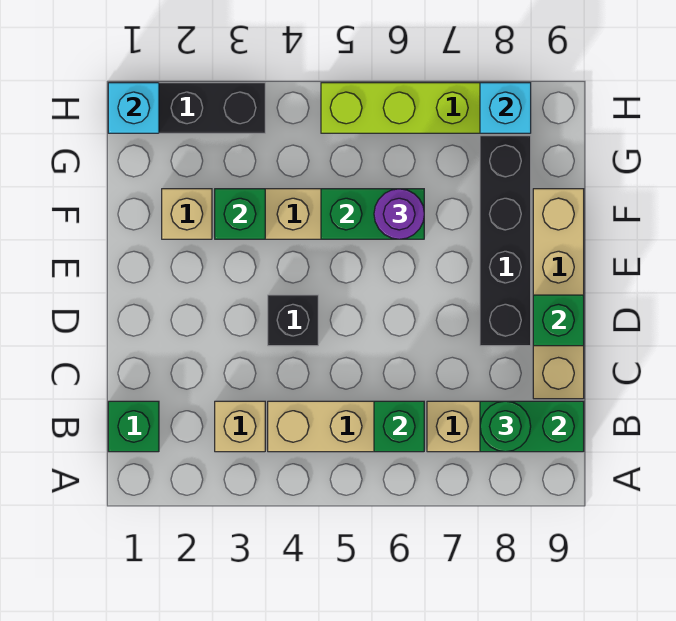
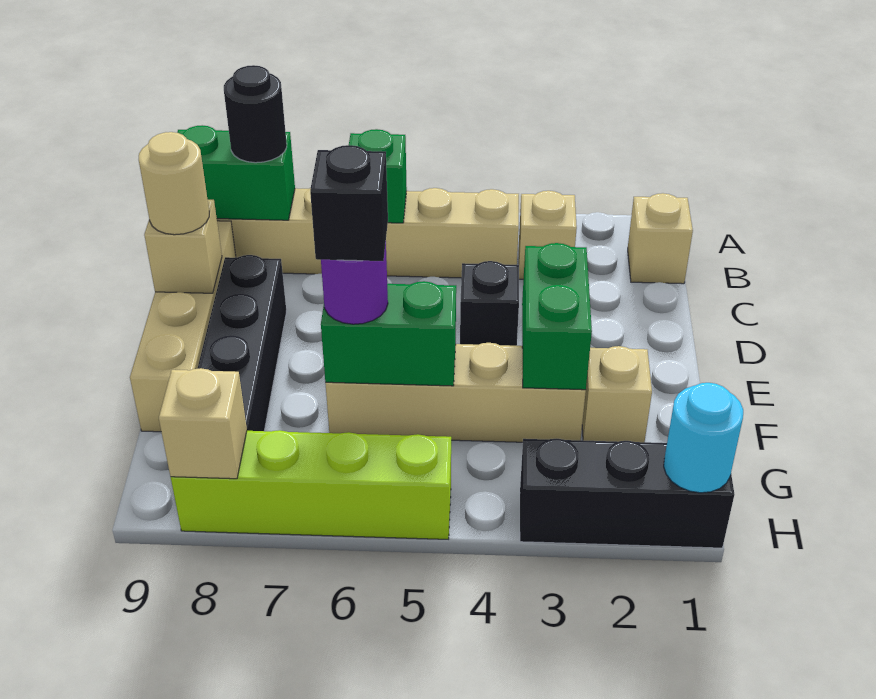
green 1x1 brick [108,401,159,452] -> tan 1x1 brick [628,193,693,284]
green 1x1 round brick [480,401,531,452] -> black 1x1 round brick [224,65,287,163]
green 1x1 brick [533,295,584,346] -> tan 1x1 brick [144,200,222,293]
none -> tan 1x1 round brick [139,132,209,235]
green 1x1 brick [215,189,265,239] -> green 1x2 brick [522,243,592,390]
none -> black 1x1 brick [310,145,388,261]
cyan 1x1 brick [108,83,159,133] -> cyan 1x1 round brick [664,383,743,493]
cyan 1x1 brick [480,83,531,133] -> tan 1x1 brick [159,368,247,479]

